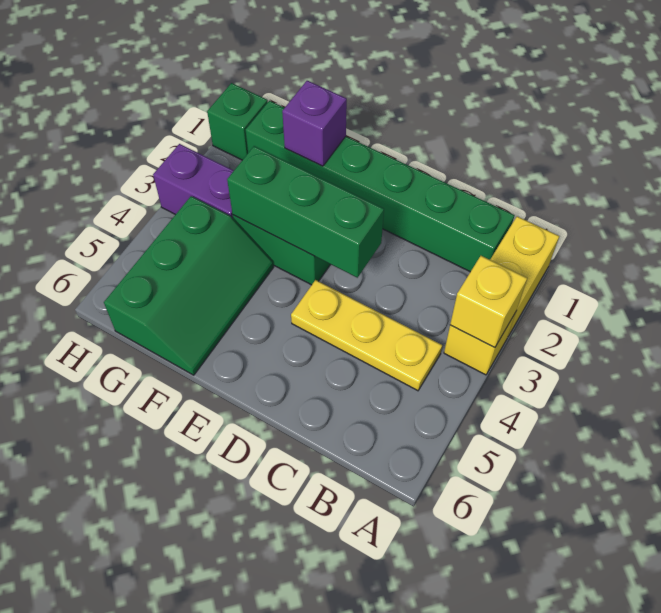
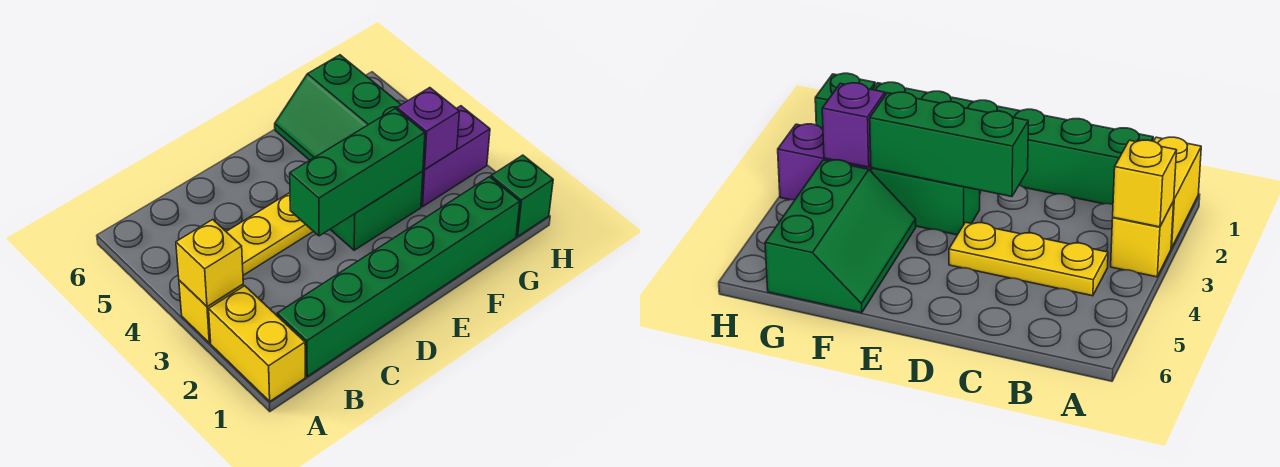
purple 1x1 brick [282,81,347,166] -> purple 1x1 brick moved to [397,88,460,170]

